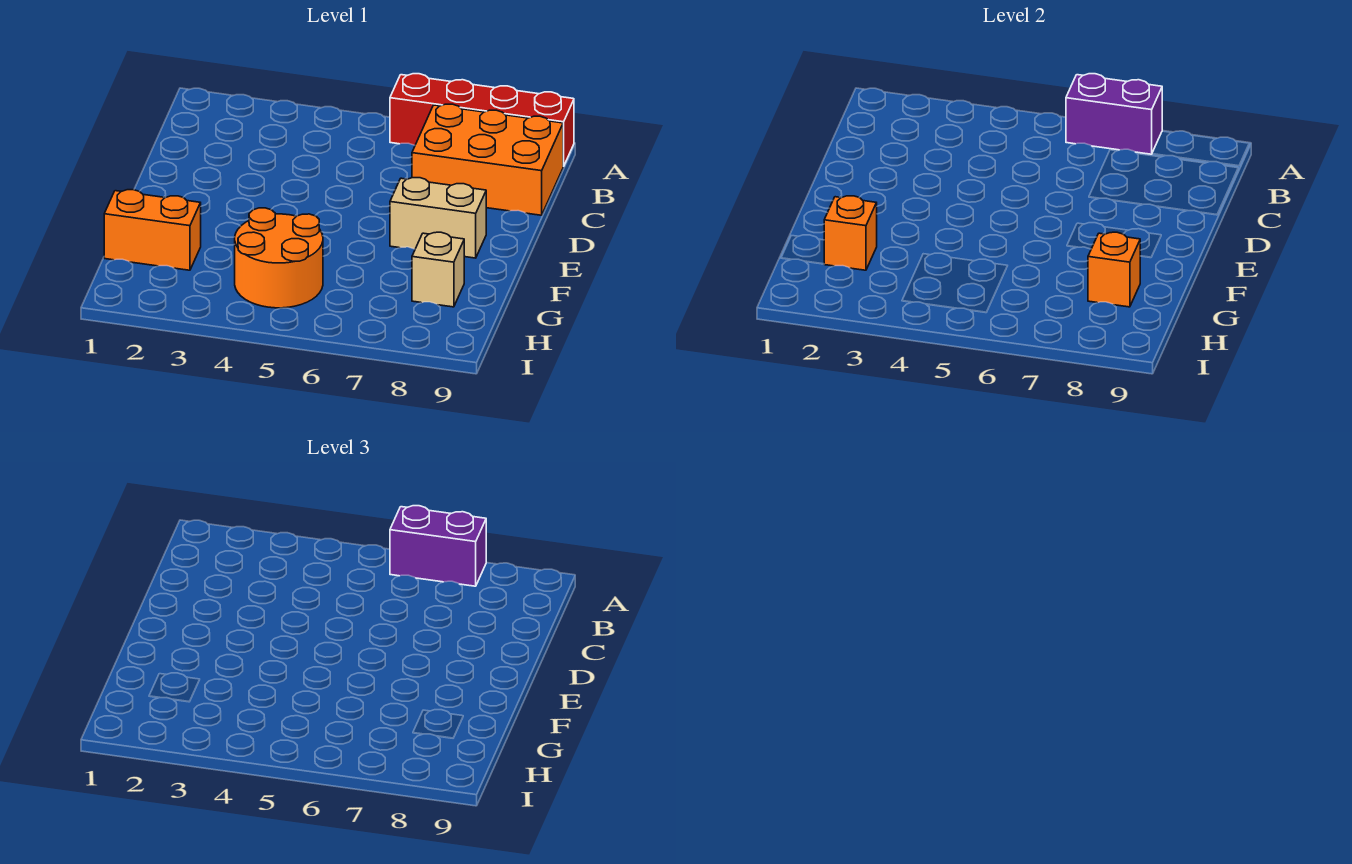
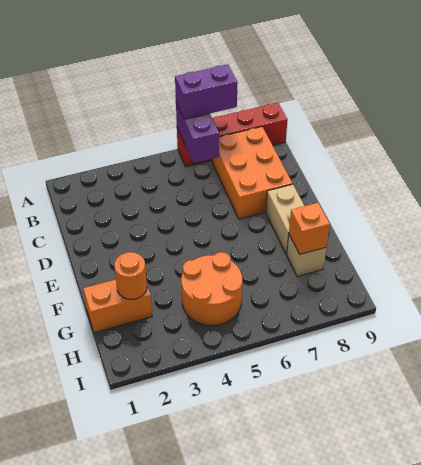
purple 1x2 brick [1066,74,1162,154] -> purple 1x2 brick turned to [176,103,219,163]
orange 2x3 brick [412,104,563,215] -> orange 2x3 brick turned to [212,127,293,219]
tan 1x2 brick [390,178,486,258] -> tan 1x2 brick turned to [266,184,304,254]
orange 1x1 brick [824,196,877,270] -> orange 1x1 round brick [114,252,147,299]

